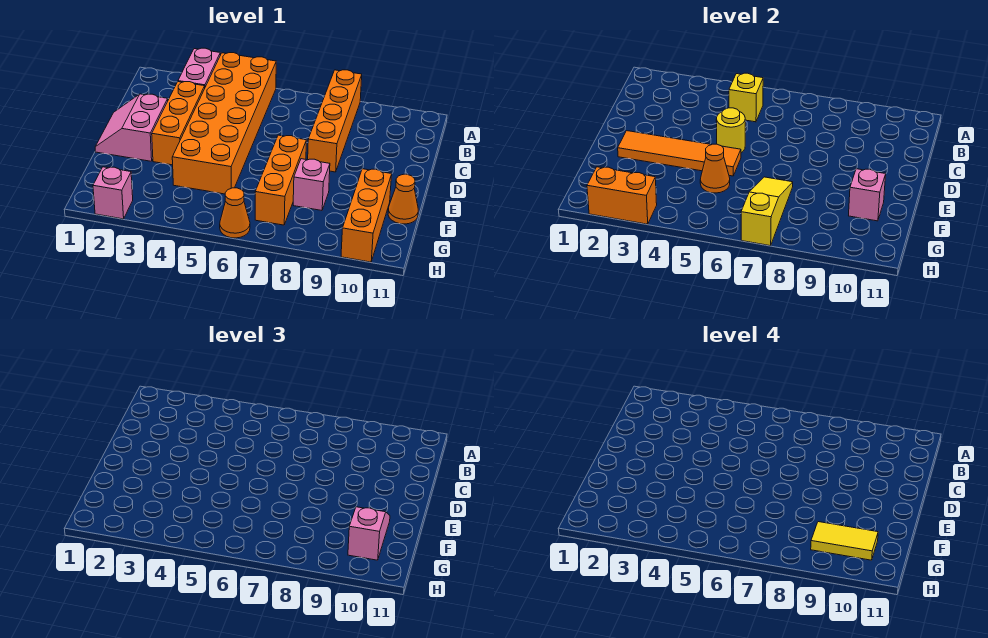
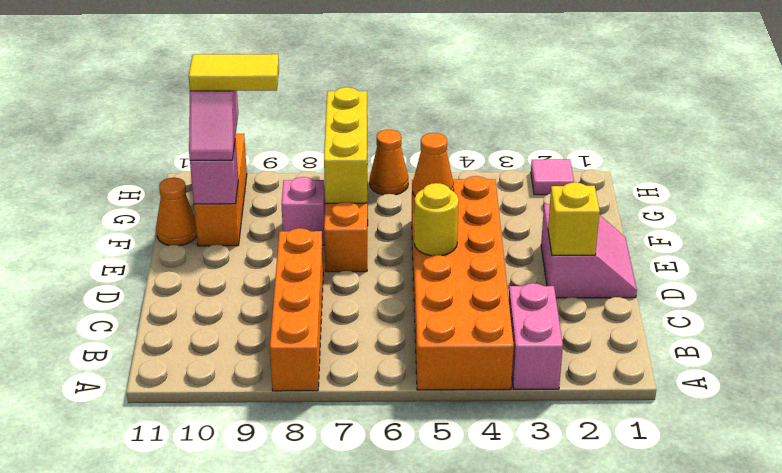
yellow 1x1 brick [729,73,763,122] -> yellow 1x1 brick moved to [548,182,600,255]
orange 1x3 brick [152,82,205,165] -> none
orange 1x4 tile [618,131,741,176] -> none
yellow 1x3 slope [741,177,793,246] -> yellow 1x3 brick [324,87,367,203]
pink 1x1 brick [93,167,133,219] -> pink 1x1 tile [531,159,574,195]
orange 1x2 brick [587,167,657,224] -> none

